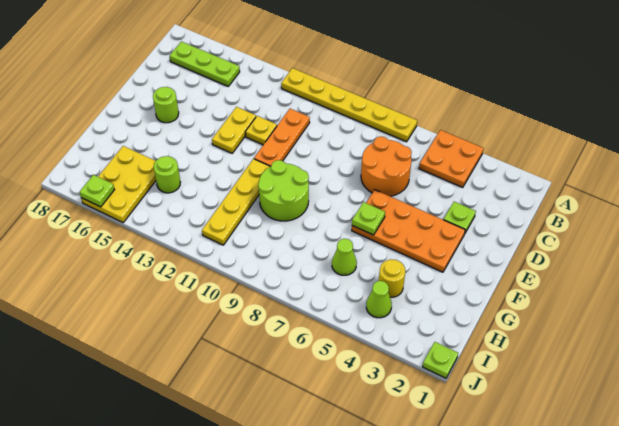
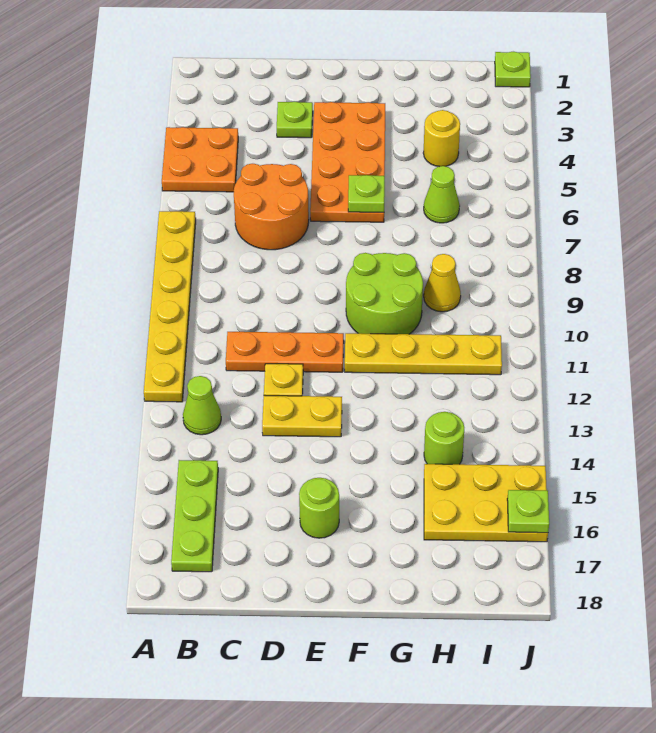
none -> yellow 1x1 cone [424,254,461,312]
lime 1x1 cone [366,281,392,318] -> lime 1x1 cone moved to [183,376,221,435]

